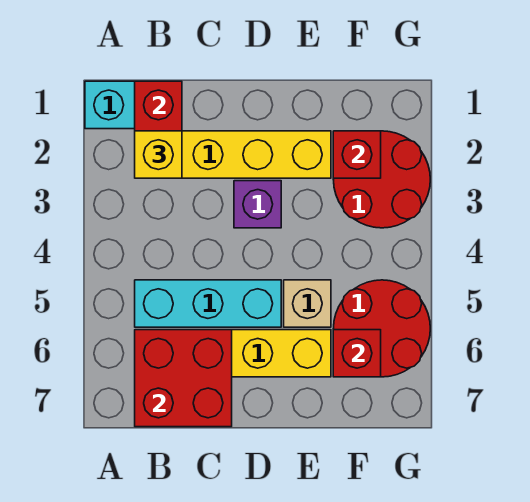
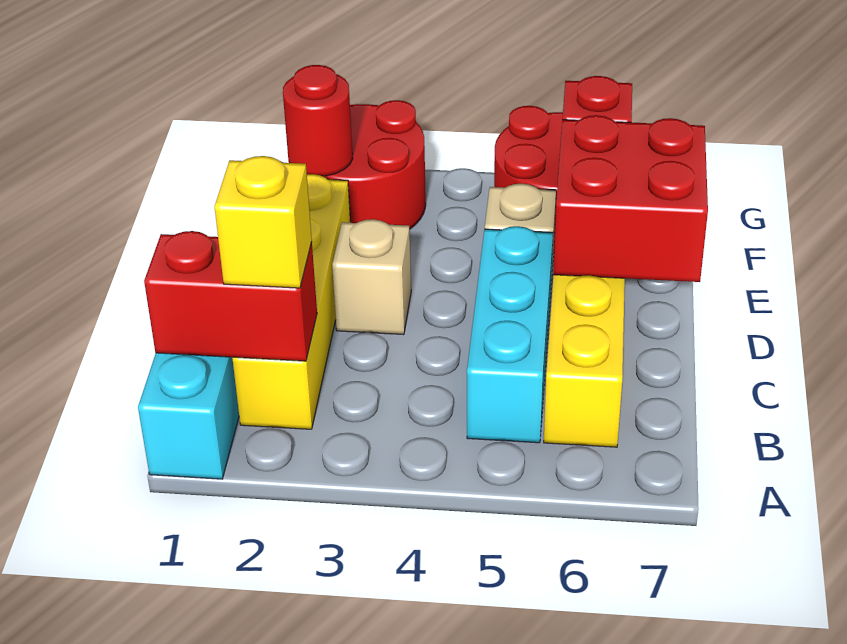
red 2x2 brick [135,330,232,427] -> red 2x2 brick moved to [553,115,708,282]
purple 1x1 brick [234,181,281,228] -> tan 1x1 brick [332,219,411,335]
red 1x1 brick [333,131,381,178] -> red 1x1 round brick [283,65,353,176]

